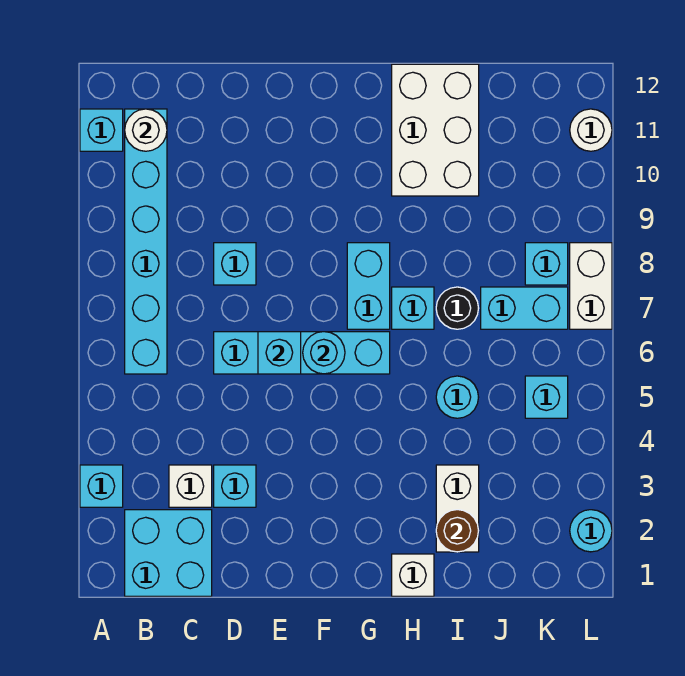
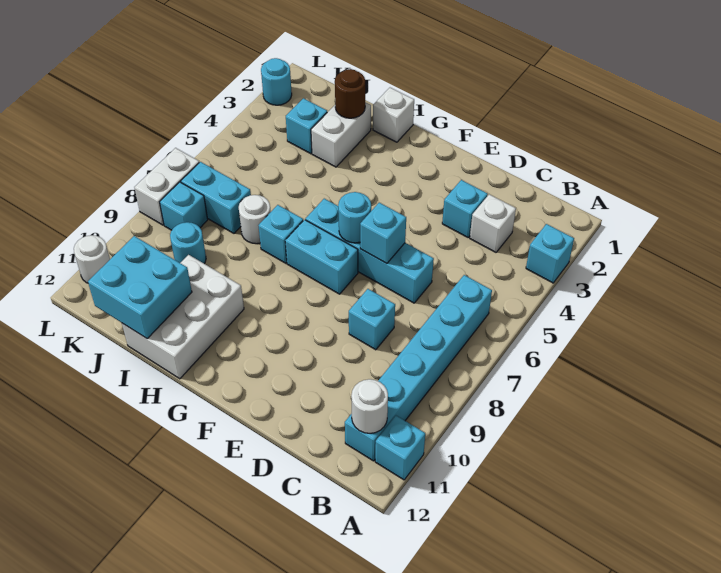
cyan 2x2 brick [125,510,212,596] -> cyan 2x2 brick moved to [88,236,192,338]
cyan 1x2 brick [347,243,390,329] -> cyan 1x2 brick turned to [285,220,358,294]
cyan 1x1 round brick [436,376,479,418] -> cyan 1x1 round brick moved to [170,222,206,264]
black 1x1 round brick [436,287,479,329] -> white 1x1 round brick [239,195,271,244]
cyan 1x1 brick [525,376,568,418] -> cyan 1x1 brick moved to [286,98,327,154]

